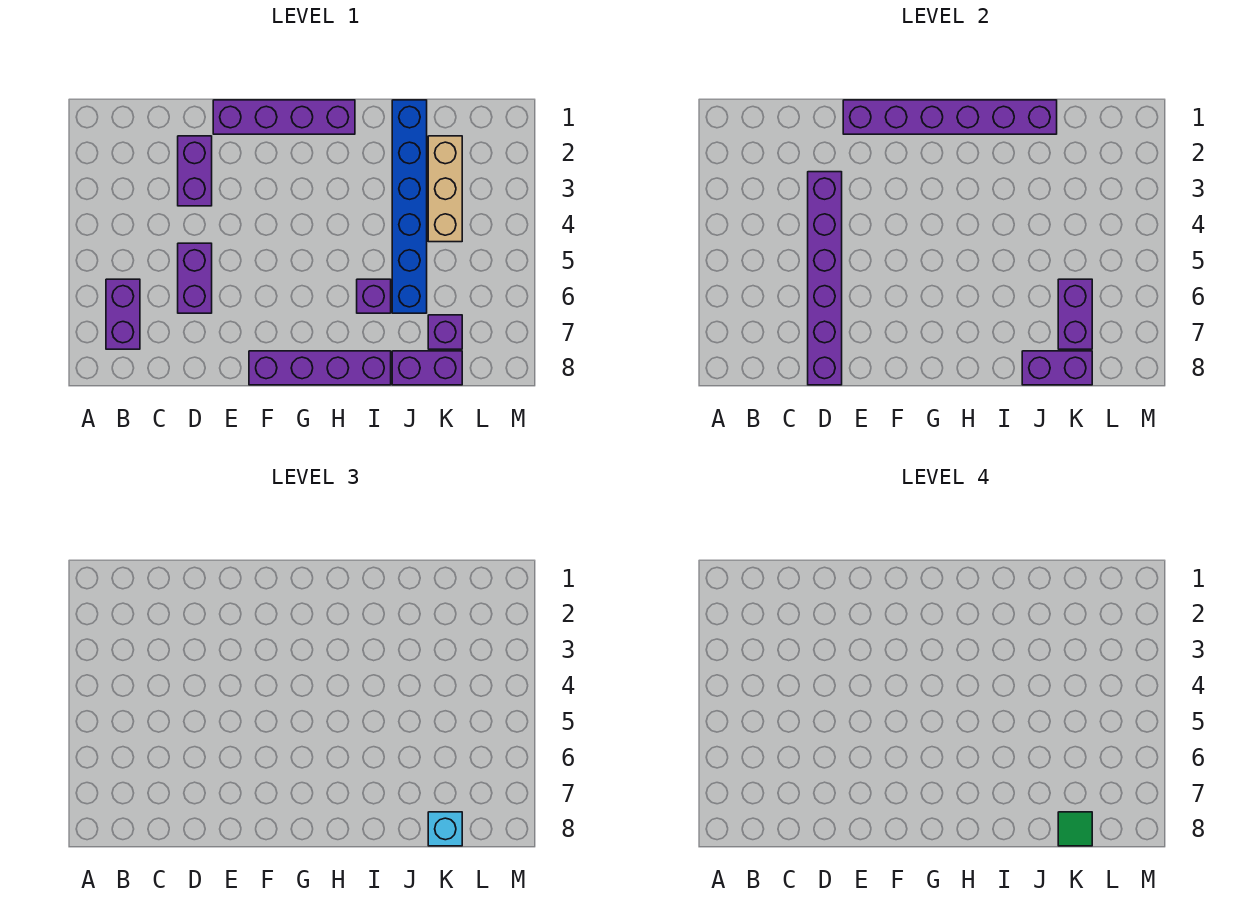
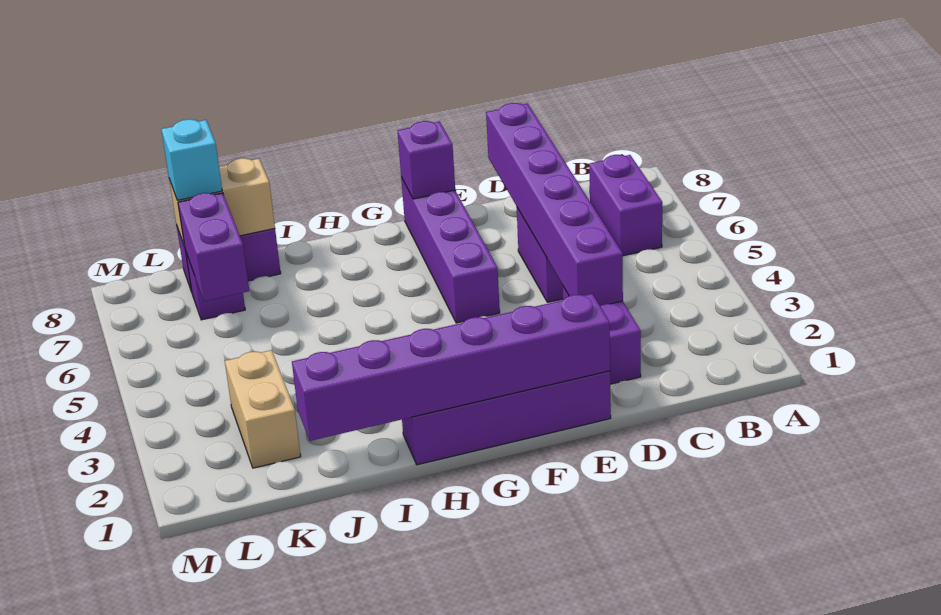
purple 1x4 brick [249,351,391,385] -> purple 1x4 brick turned to [401,177,500,323]
purple 1x1 brick [357,279,391,313] -> purple 1x1 brick moved to [397,121,455,199]
blue 1x6 brick [392,100,427,313] -> none
purple 1x2 brick [1022,351,1092,385] -> tan 1x2 brick [169,158,275,247]
tan 1x3 brick [428,136,462,242] -> tan 1x2 brick [225,350,301,468]
green 1x1 tile [1058,812,1092,846] -> none

